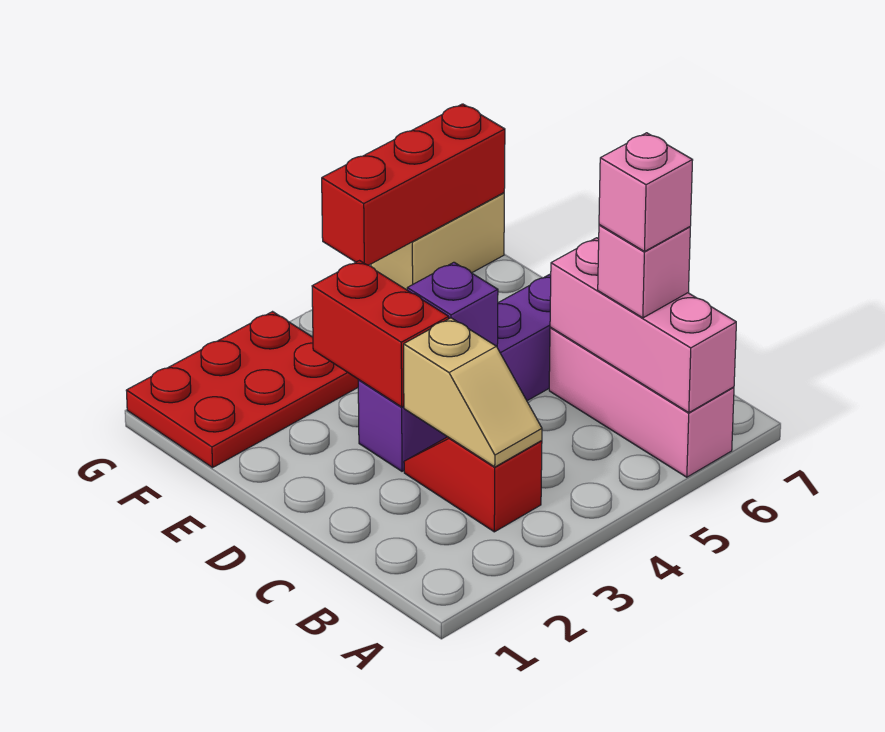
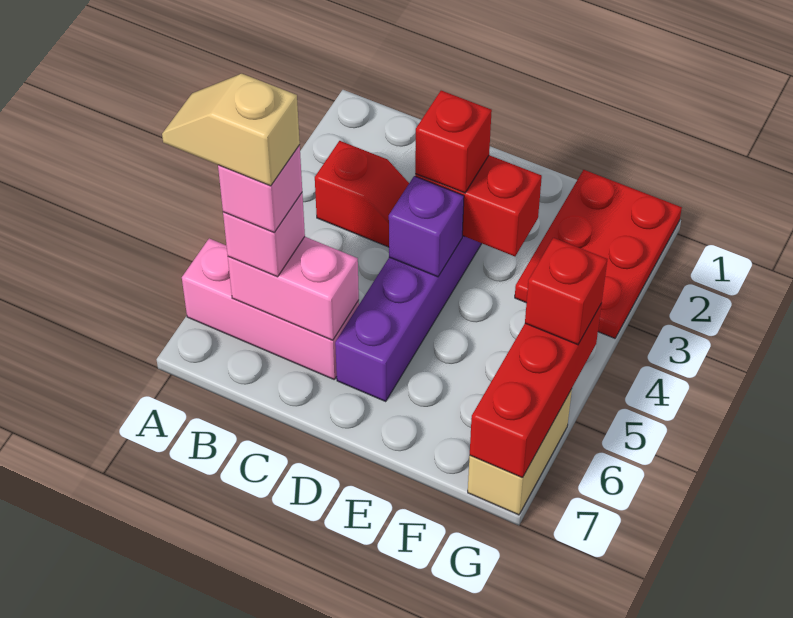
pink 1x3 brick [550,238,736,413] -> pink 1x2 brick [228,237,359,340]
tan 1x2 slope [404,318,542,467] -> tan 1x2 slope moved to [162,74,300,186]
none -> red 1x1 brick [415,91,492,193]
none -> red 1x1 brick [525,238,607,345]

